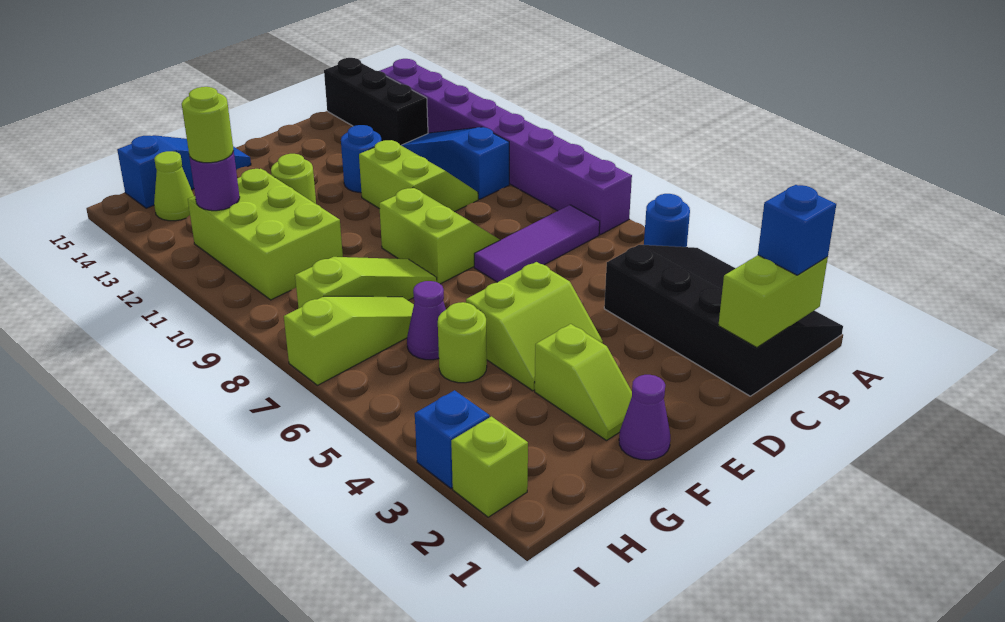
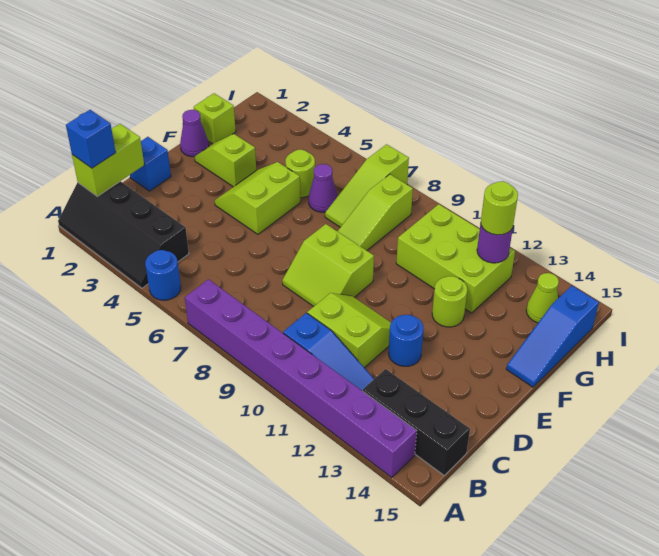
black 3x4 slope [604,245,843,396] -> black 2x4 slope [58,181,189,288]
purple 1x3 tile [474,205,600,282] -> none
lime 2x2 slope [359,140,478,212] -> lime 2x2 slope turned to [307,293,391,368]
lime 1x1 brick [451,416,528,517] -> lime 1x1 brick moved to [194,93,236,144]
blue 1x1 brick [415,390,490,488] -> blue 1x1 brick moved to [130,137,171,191]

